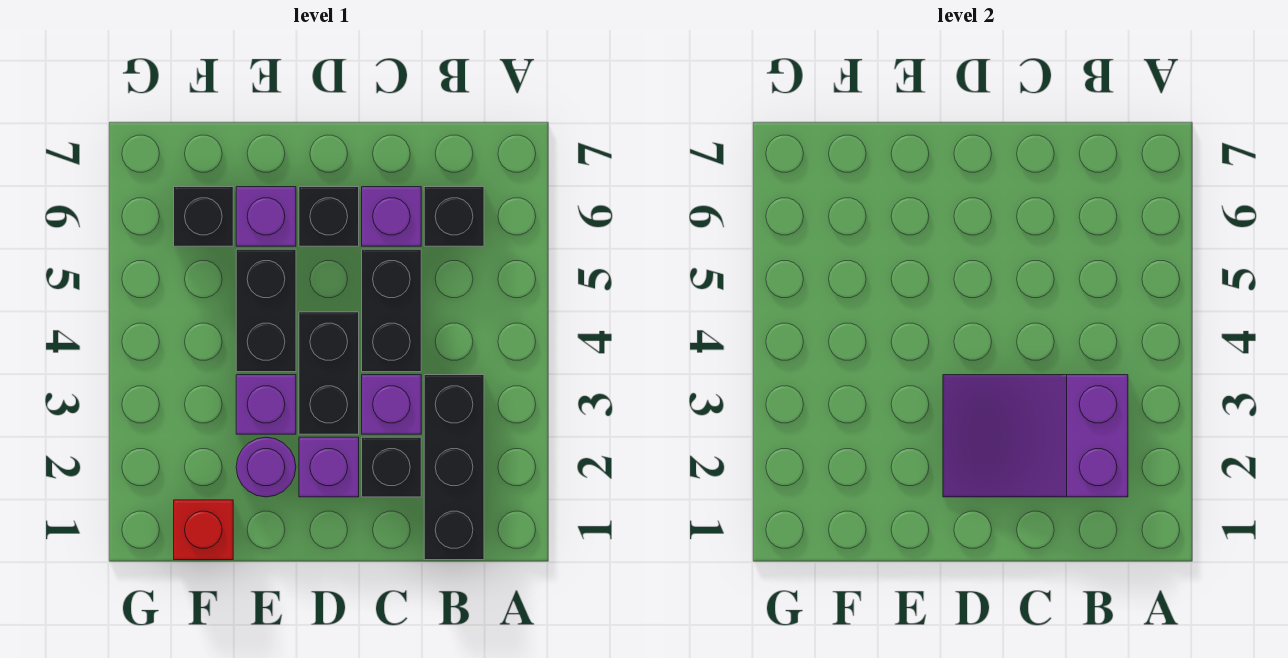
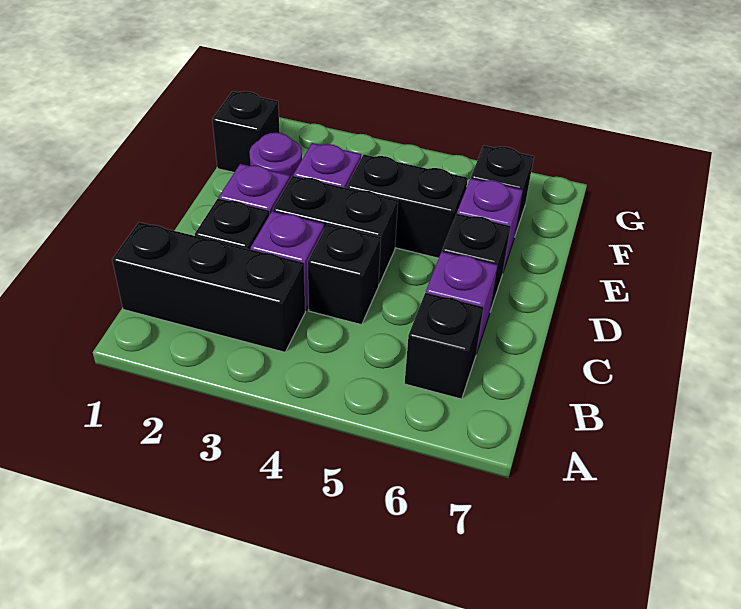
purple 2x3 slope [943,375,1128,497] -> none
black 1x2 brick [362,249,421,372] -> black 1x1 brick [308,224,381,325]
red 1x1 brick [174,500,233,560] -> black 1x1 brick [212,91,280,172]

